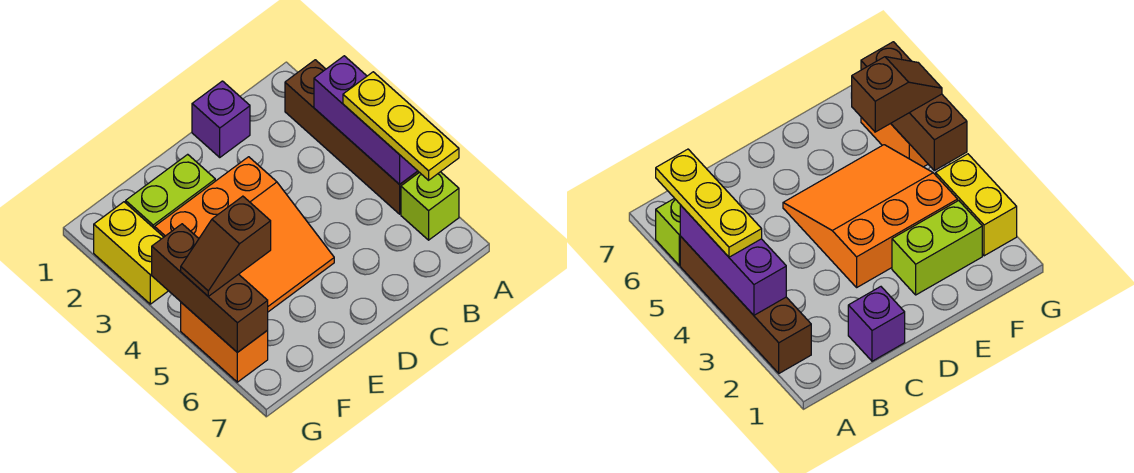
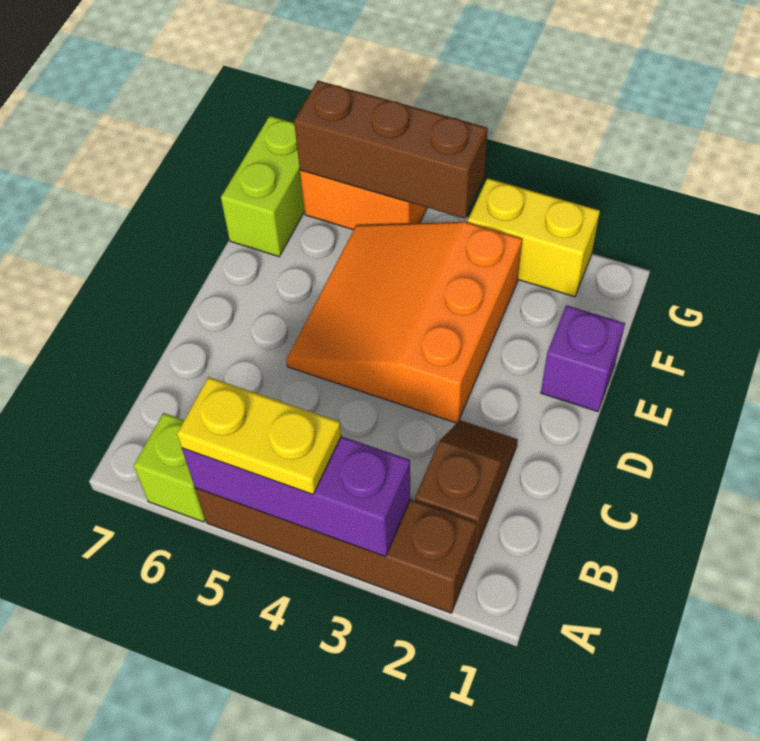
yellow 1x3 plate [343,72,459,180] -> yellow 1x2 plate [177,377,341,494]
purple 1x1 brick [192,81,250,157] -> purple 1x1 brick moved to [541,305,625,412]
lime 1x2 brick [126,154,215,229] -> lime 1x2 brick moved to [221,116,305,257]
brown 1x2 slope [181,196,271,296] -> brown 1x2 slope moved to [415,420,518,554]

